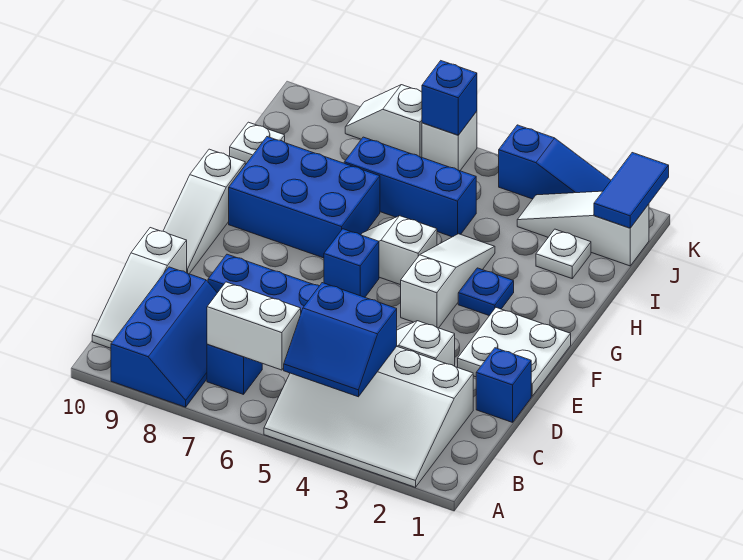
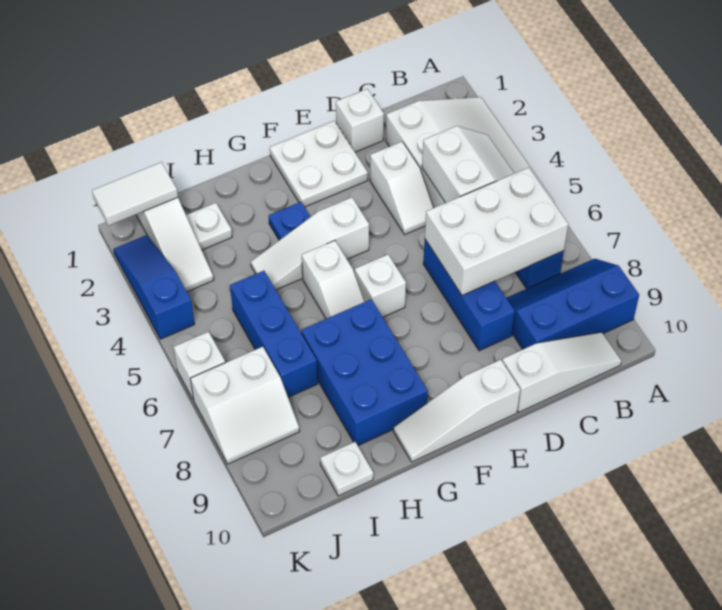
blue 2x2 slope [284,283,397,397] -> white 2x2 slope [422,126,514,203]
white 1x2 brick [207,282,301,370] -> white 2x3 brick [425,168,568,295]
blue 1x1 brick [476,348,531,422] -> white 1x1 brick [336,89,384,152]
white 1x3 slope [163,149,245,274] -> white 1x3 slope turned to [393,360,520,462]
blue 1x1 brick [324,229,379,297] -> white 1x1 brick [355,255,406,317]
blue 1x2 tile [594,153,669,228] -> white 1x2 tile [92,162,178,226]
blue 1x1 brick [422,61,477,135] -> none
white 1x2 slope [345,85,422,157] -> white 2x2 slope [190,347,300,464]

